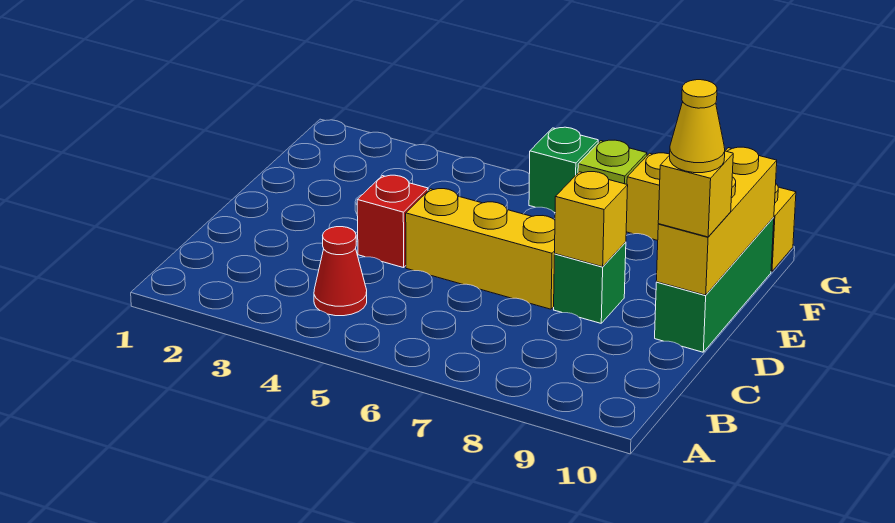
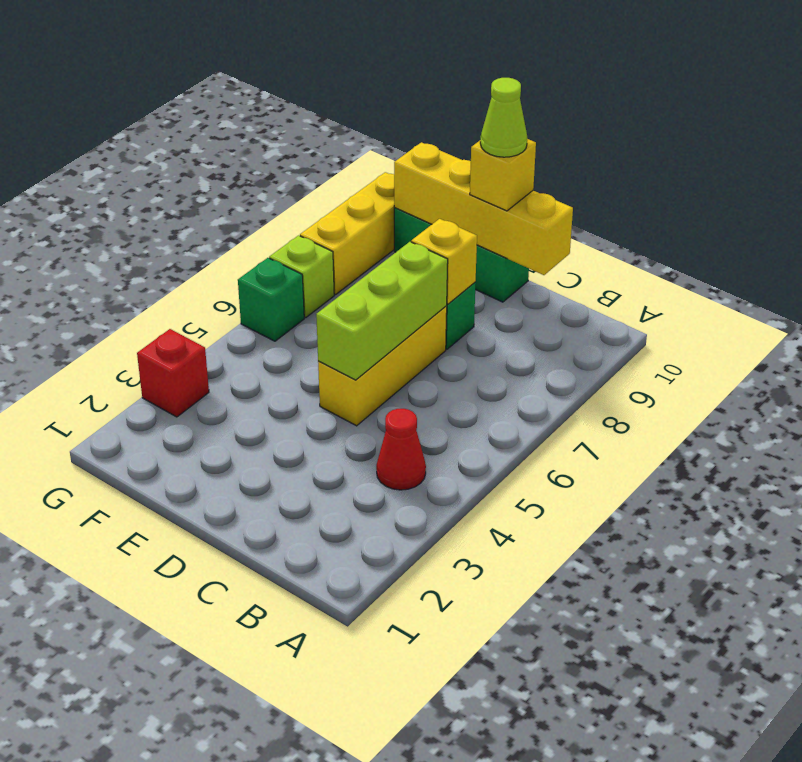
red 1x1 brick [357,175,428,268] -> red 1x1 brick moved to [137,329,209,417]
none -> lime 1x3 brick [316,242,448,380]
yellow 1x3 brick [656,147,777,295] -> yellow 1x4 brick [394,142,573,275]
yellow 1x1 cone [670,80,725,173] -> lime 1x1 cone [480,78,527,157]

